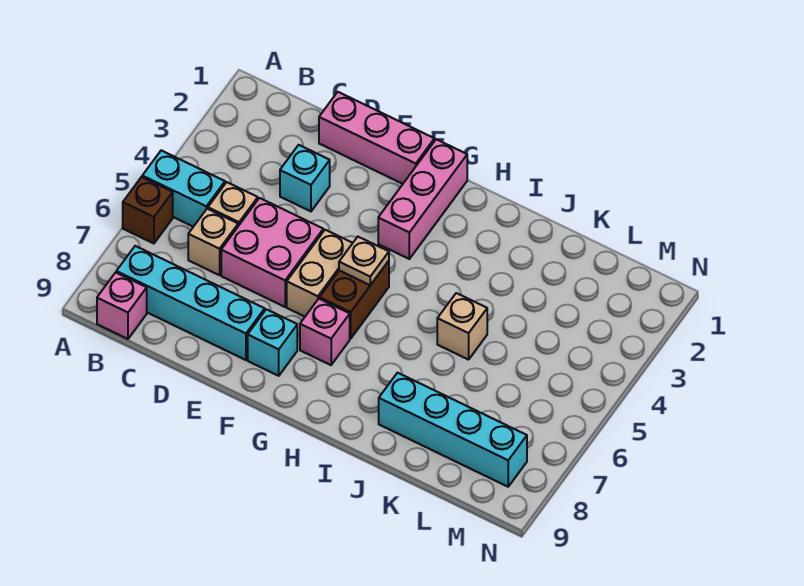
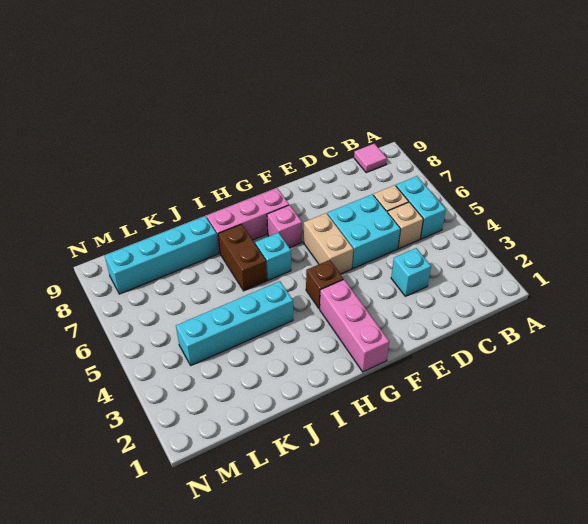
cyan 1x2 brick [142,150,225,227] -> cyan 1x2 brick turned to [396,176,446,239]
brown 1x1 brick [123,177,173,244] -> brown 1x1 brick moved to [306,260,343,309]
cyan 1x4 brick [116,246,265,360] -> cyan 1x4 brick moved to [176,281,293,365]
pink 1x1 brick [97,272,147,339] -> pink 1x1 tile [354,144,387,173]
pink 1x3 brick [319,92,434,184] -> pink 1x3 brick moved to [207,188,289,253]
pink 2x2 brick [221,198,323,307] -> cyan 2x2 brick [327,194,400,269]
cyan 1x1 brick [248,309,297,376] -> cyan 1x1 brick moved to [255,233,291,280]
brown 1x2 brick [320,261,389,339] -> brown 1x2 brick moved to [218,224,267,291]
tan 1x1 plate [339,237,389,285] -> none
tan 1x1 brick [437,293,487,360] -> none

